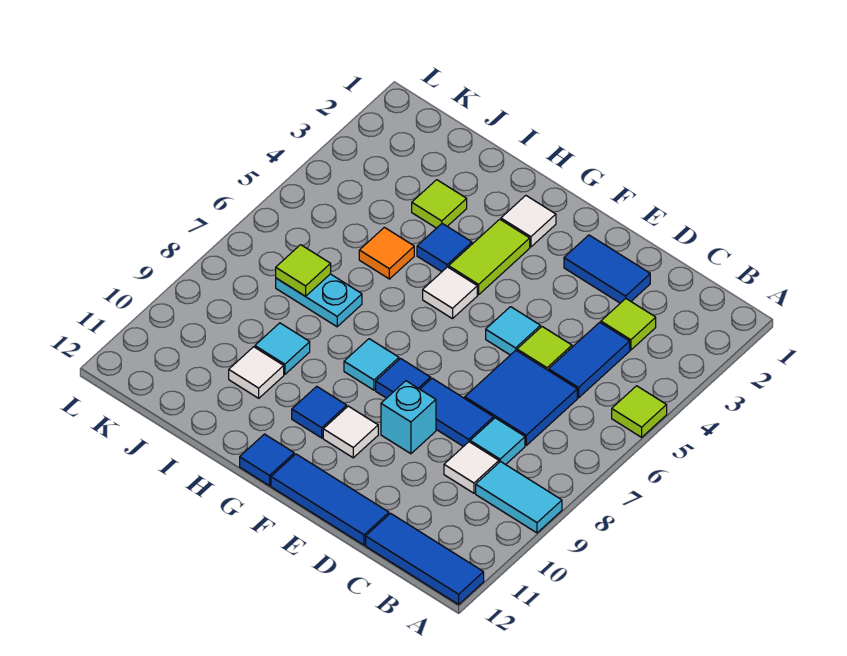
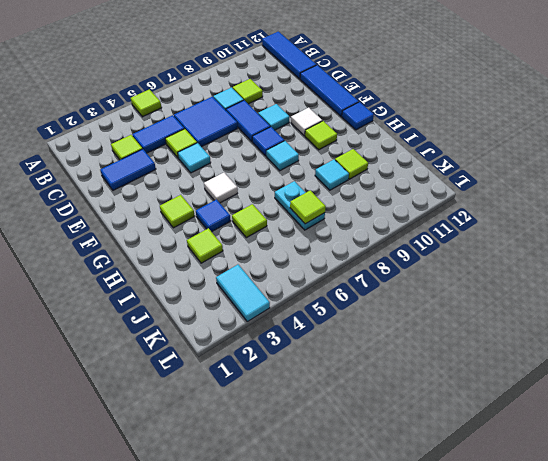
cyan 1x2 tile [476,461,562,533] -> cyan 1x2 tile moved to [216,265,270,322]
white 1x1 tile [444,442,499,493] -> lime 1x1 tile [233,79,263,104]
blue 1x2 tile [564,235,650,303] -> blue 1x2 tile turned to [100,149,156,190]
cyan 1x1 brick [381,381,436,454] -> cyan 1x1 tile [258,104,289,130]
white 1x1 tile [501,196,556,247] -> none
lime 1x2 tile [449,219,530,295] -> lime 1x1 tile [160,195,195,228]
blue 1x1 tile [292,386,347,438] -> lime 1x1 tile [305,121,337,150]
orange 1x1 tile [359,227,414,279] -> lime 1x1 tile [232,204,267,238]
white 1x1 tile [229,347,284,398] -> lime 1x1 tile [335,149,368,179]

